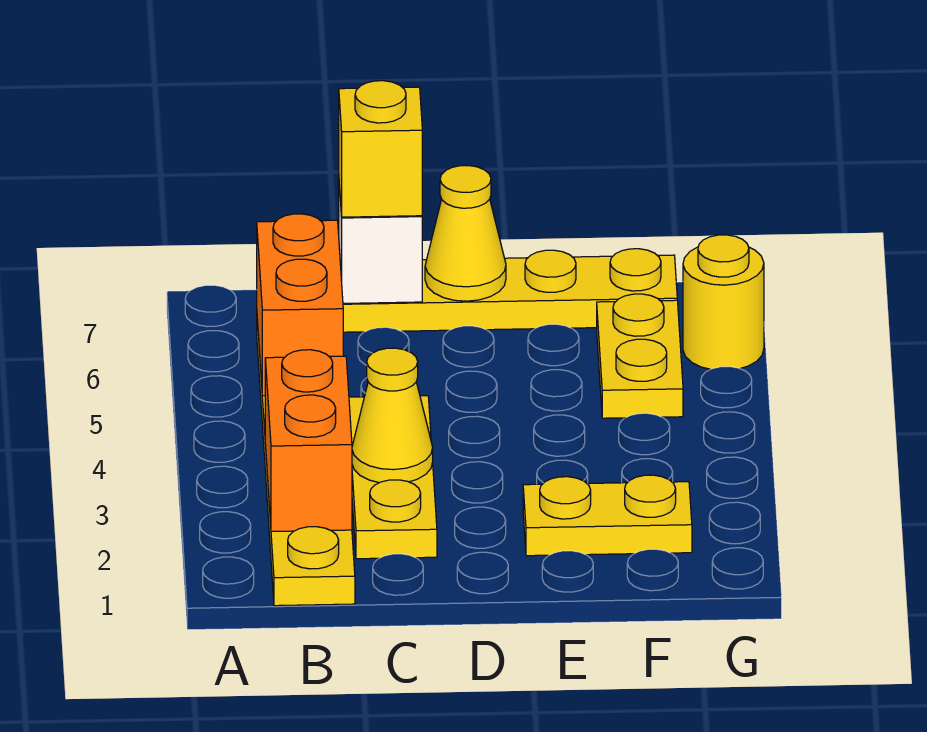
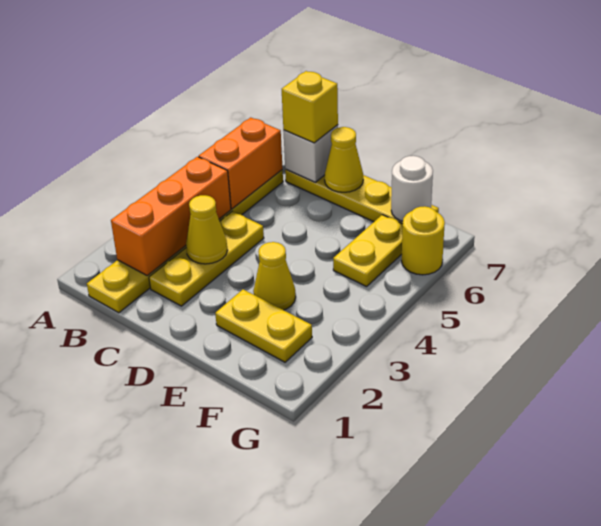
orange 1x2 brick [265,350,352,532] -> orange 1x3 brick [111,157,231,275]
none -> yellow 1x1 cone [253,242,296,310]
none -> white 1x1 round brick [391,156,433,221]

